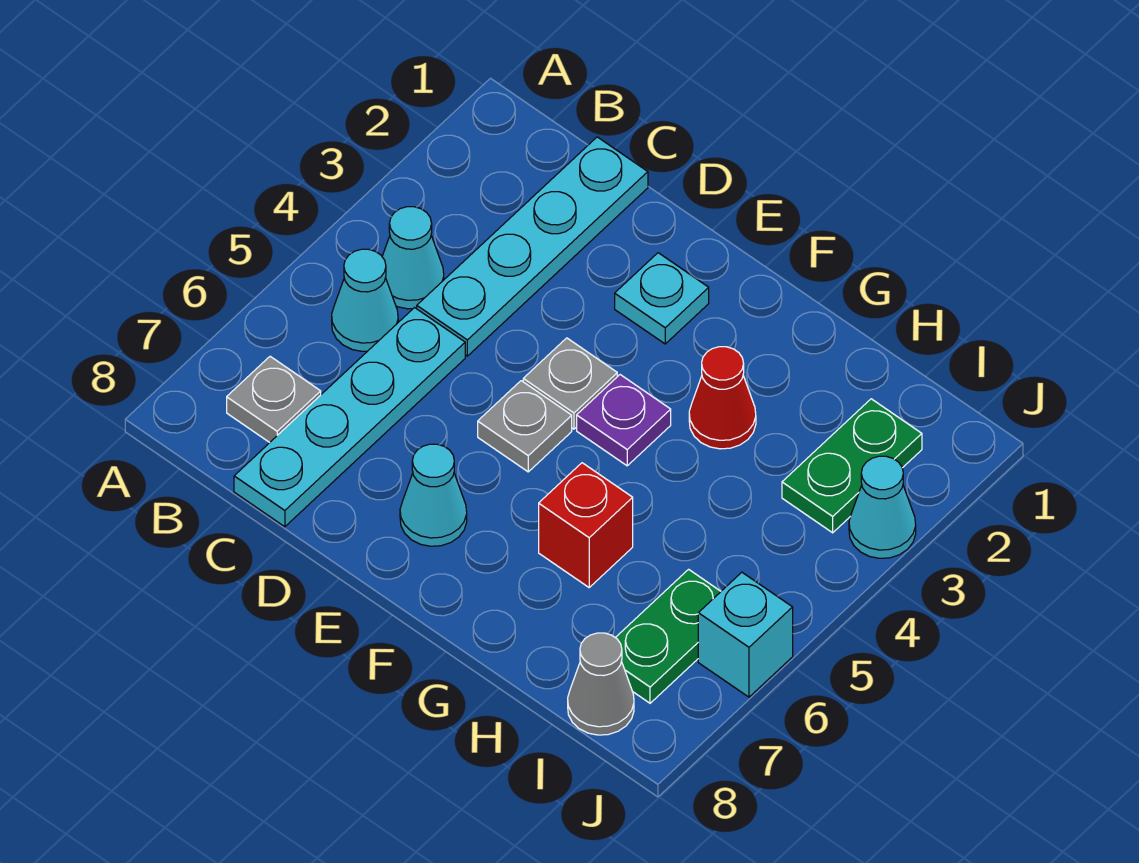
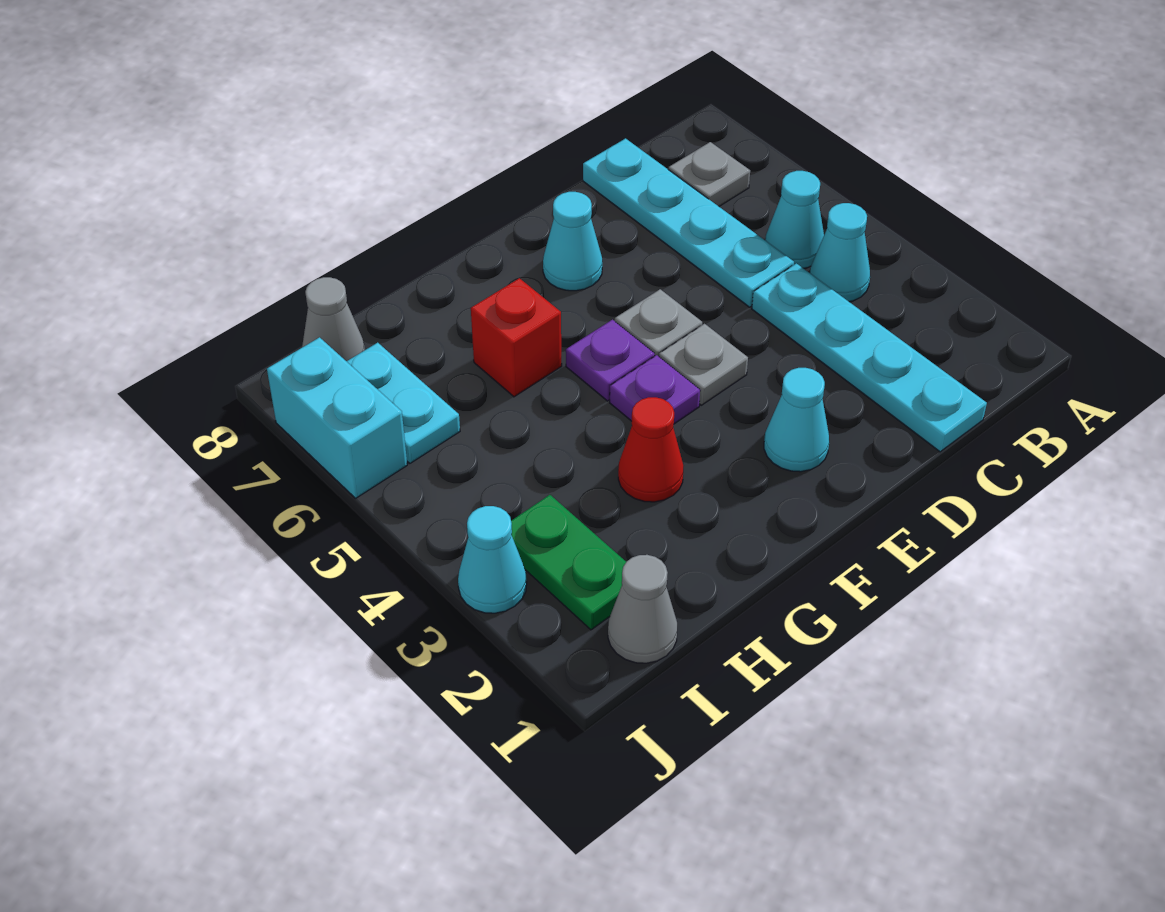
cyan 1x1 plate [615,253,709,344] -> cyan 1x1 cone [764,368,829,472]
none -> purple 1x1 plate [566,320,655,401]
none -> grey 1x1 cone [608,555,677,663]
green 1x2 plate [615,569,721,703] -> cyan 1x2 plate [347,343,460,463]
cyan 1x1 brick [698,572,793,697] -> cyan 1x2 brick [267,337,407,498]

